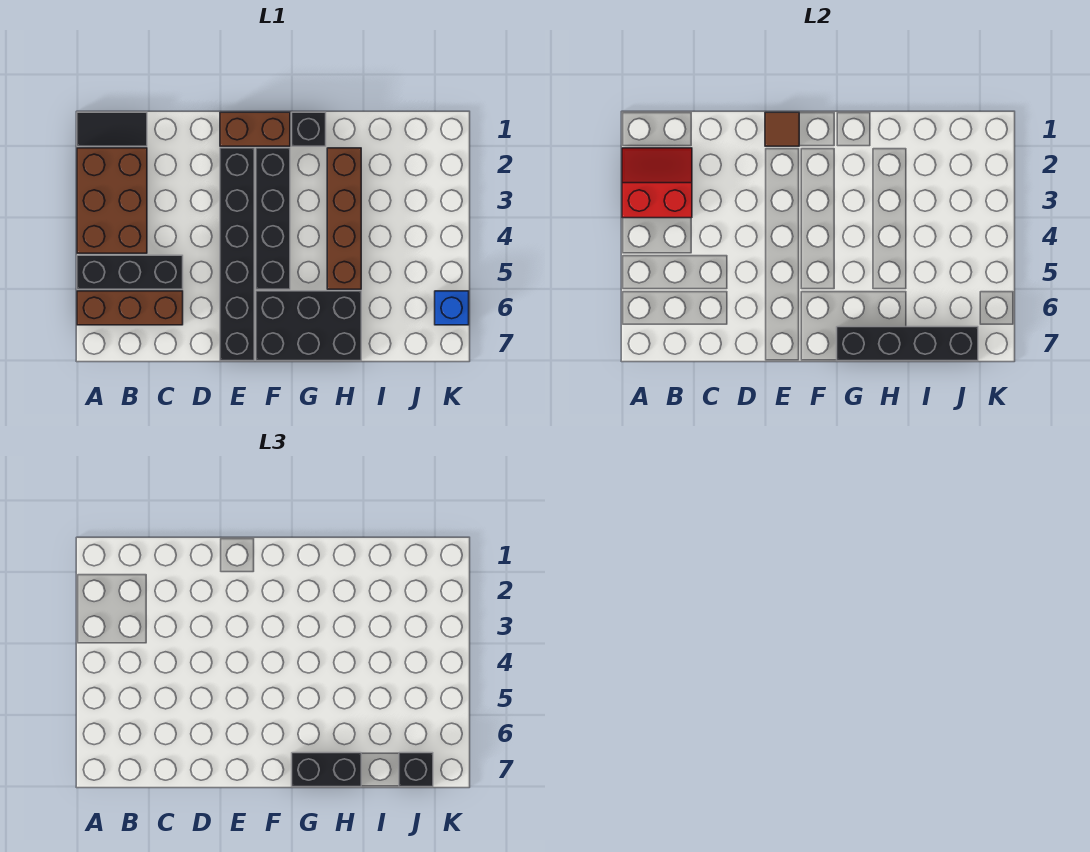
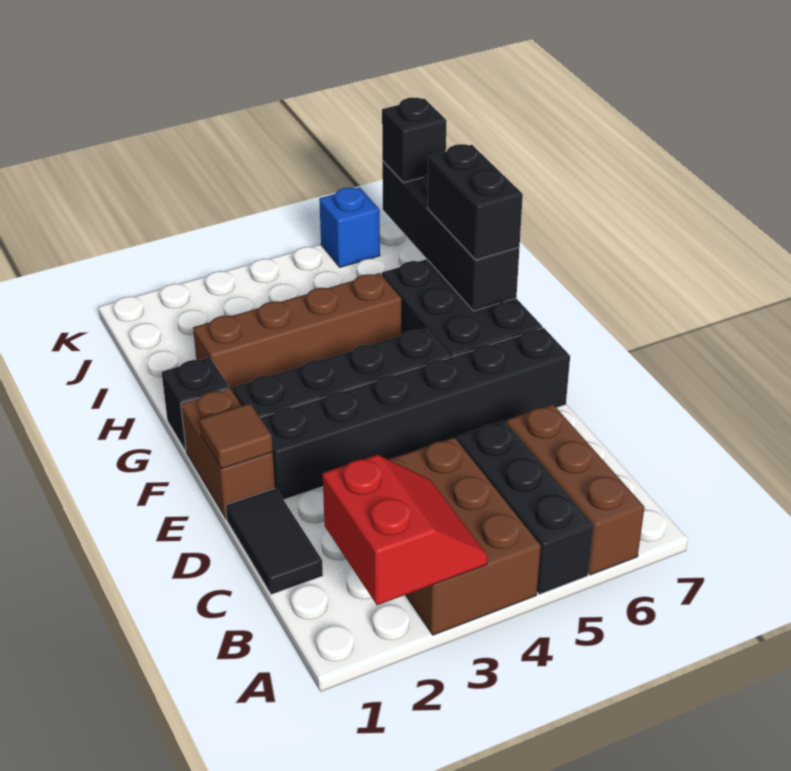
black 1x2 tile [77,112,147,146] -> black 1x2 tile moved to [226,488,323,594]
brown 2x3 brick [77,148,147,253] -> brown 2x3 brick turned to [388,437,541,635]
red 2x2 slope [622,148,692,218] -> red 2x2 slope turned to [323,455,487,605]

